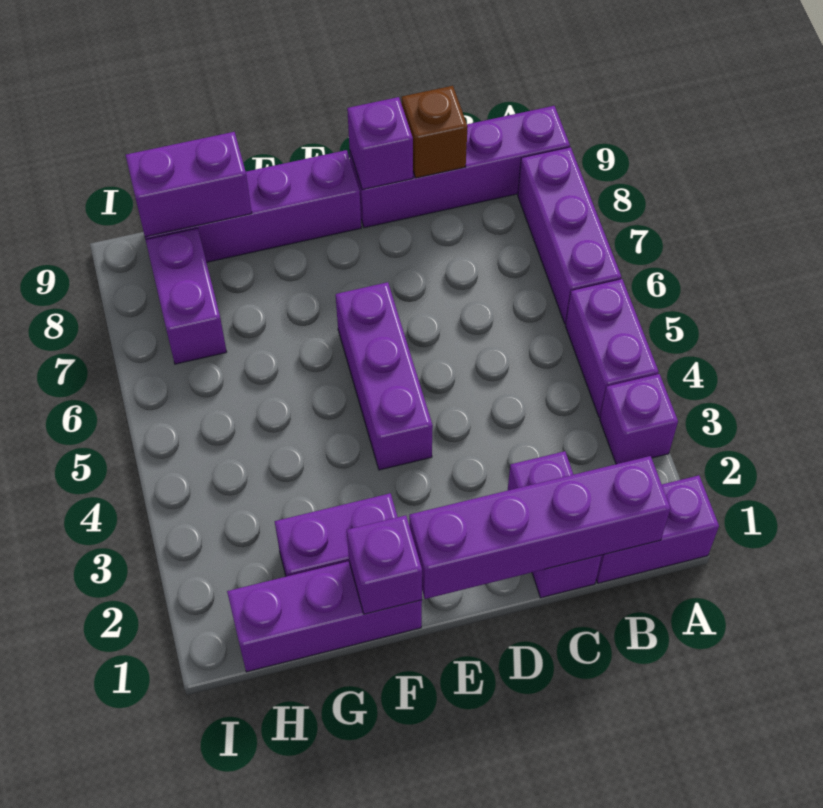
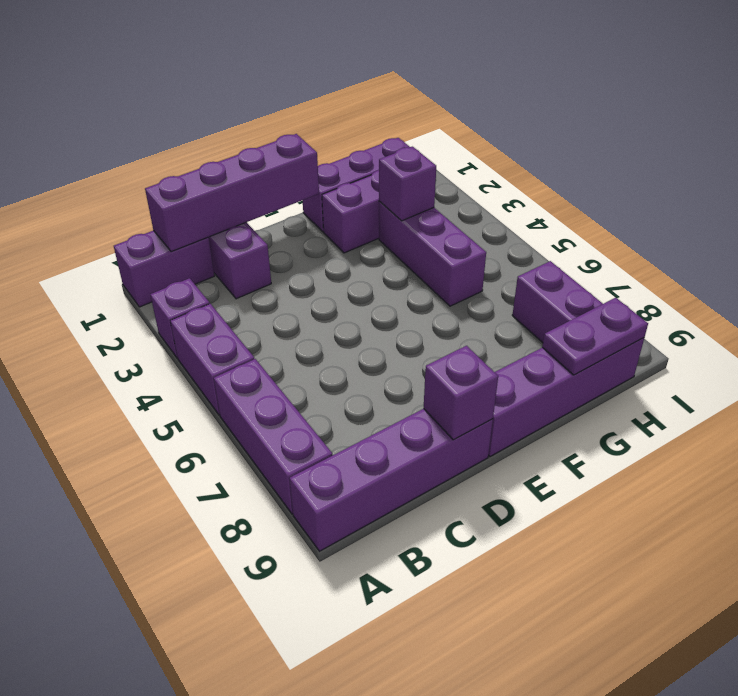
brown 1x1 brick [402,86,468,178] -> none
purple 1x3 brick [336,282,433,470] -> purple 1x3 brick moved to [379,201,486,306]
purple 1x1 brick [347,515,422,614] -> purple 1x1 brick moved to [379,147,436,221]
purple 1x2 brick [126,132,252,237] -> purple 1x2 plate [542,298,648,375]

